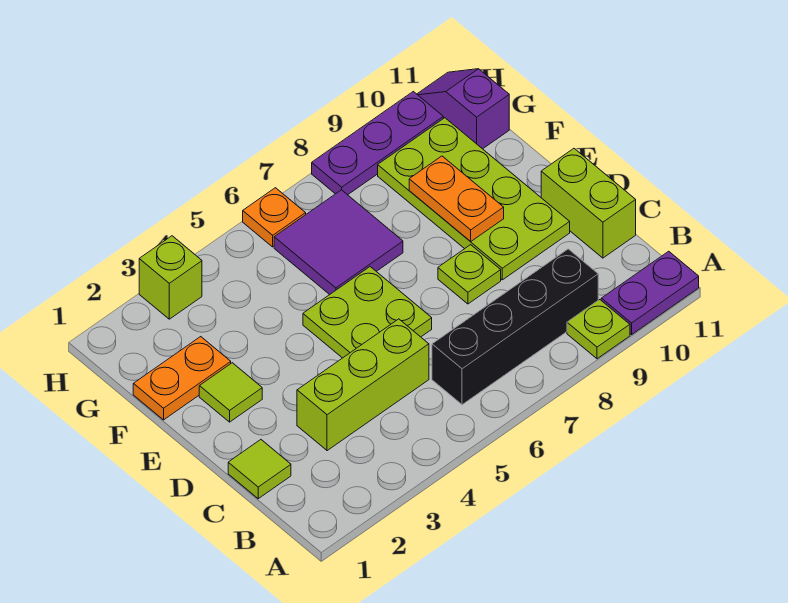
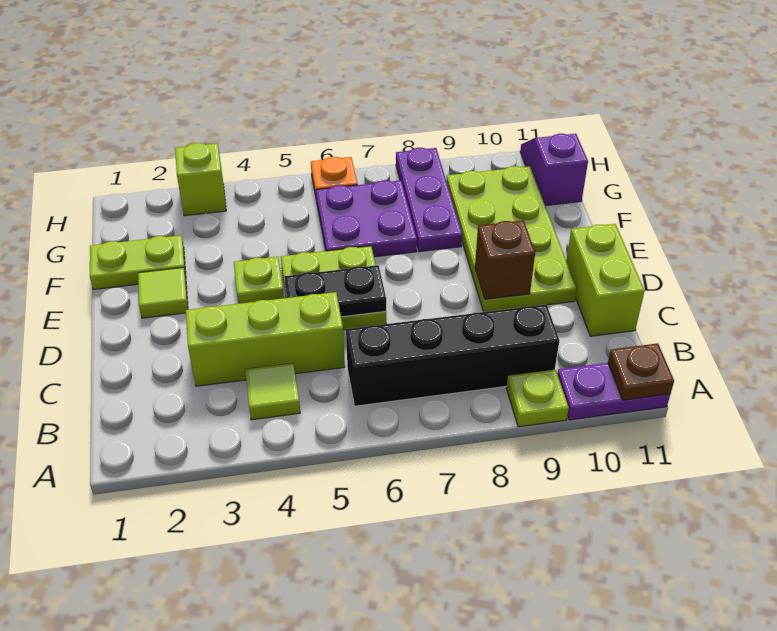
none -> brown 1x1 plate [608,343,674,400]
lime 1x1 tile [228,440,291,499] -> lime 1x1 tile moved to [245,363,300,420]
none -> black 1x2 plate [284,265,386,317]
lime 1x1 plate [438,245,501,304] -> lime 1x1 plate moved to [234,257,284,304]
none -> brown 1x1 brick [475,220,535,299]
orange 1x2 plate [409,156,504,242] -> none
orange 1x2 plate [133,337,231,420] -> lime 1x2 plate [90,235,186,290]
purple 2x2 tile [274,190,403,295] -> purple 2x2 plate [316,180,417,257]
purple 1x3 plate [312,91,443,195] -> purple 1x3 plate turned to [396,148,462,252]

